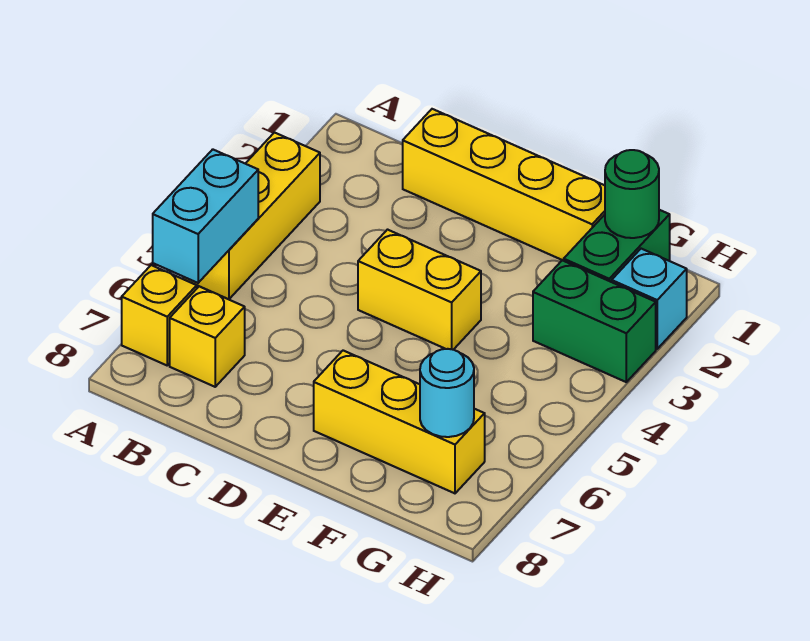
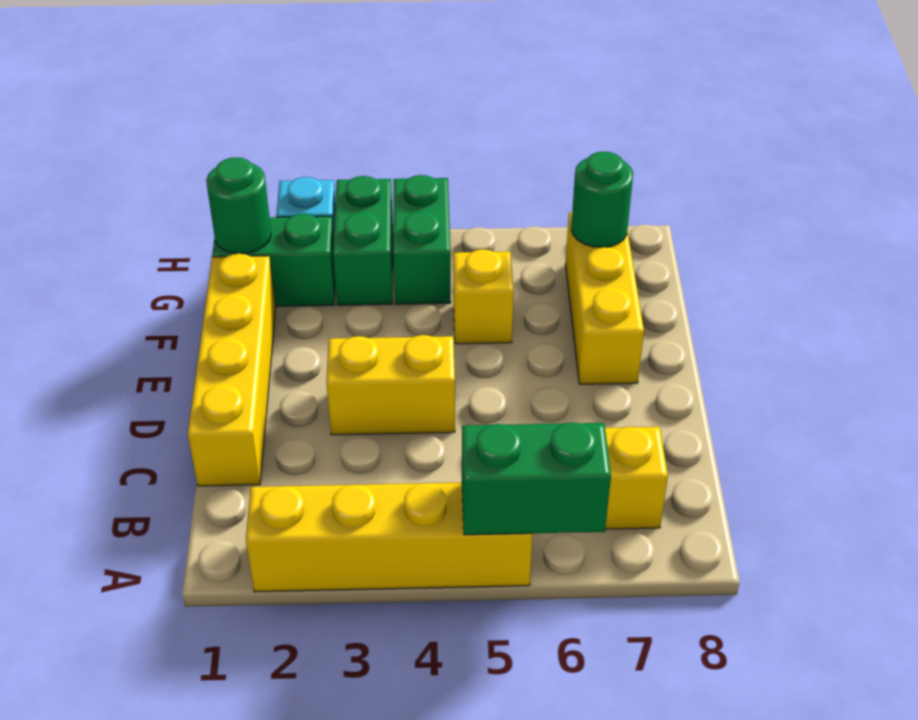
yellow 1x3 brick [183,133,320,299] -> yellow 1x4 brick [246,483,533,592]
cyan 1x2 brick [153,149,258,283] -> green 1x2 brick [462,422,611,535]
yellow 1x1 brick [122,265,197,365] -> yellow 1x1 brick moved to [453,249,514,344]
yellow 1x2 brick [358,230,481,350] -> yellow 1x2 brick turned to [326,335,455,435]
none -> green 1x2 brick [393,175,451,304]
cyan 1x1 round brick [420,349,474,437] -> green 1x1 round brick [571,152,633,248]

